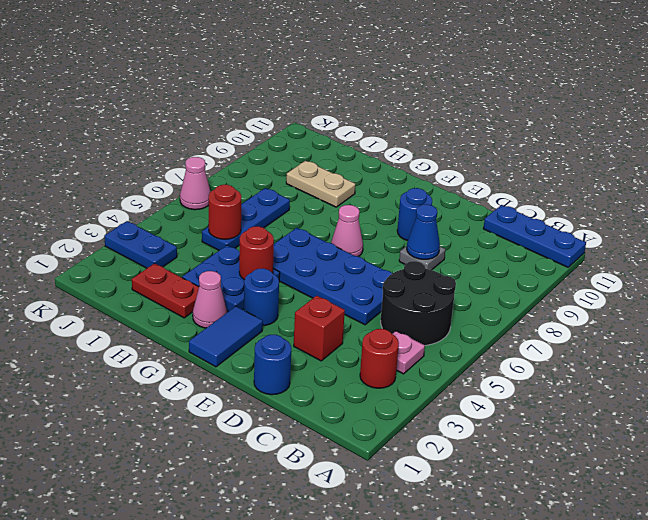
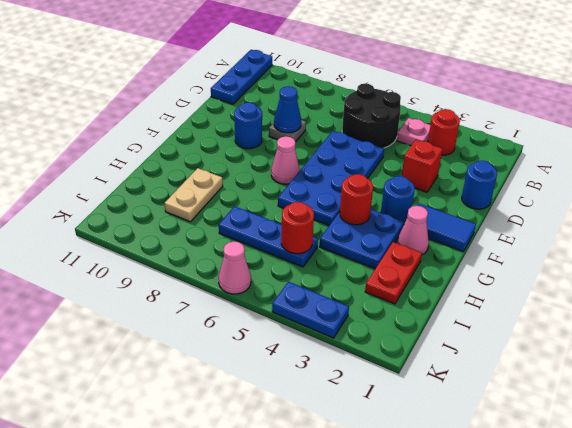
blue 1x2 plate [104,221,177,268] -> blue 1x2 plate turned to [272,282,349,338]

